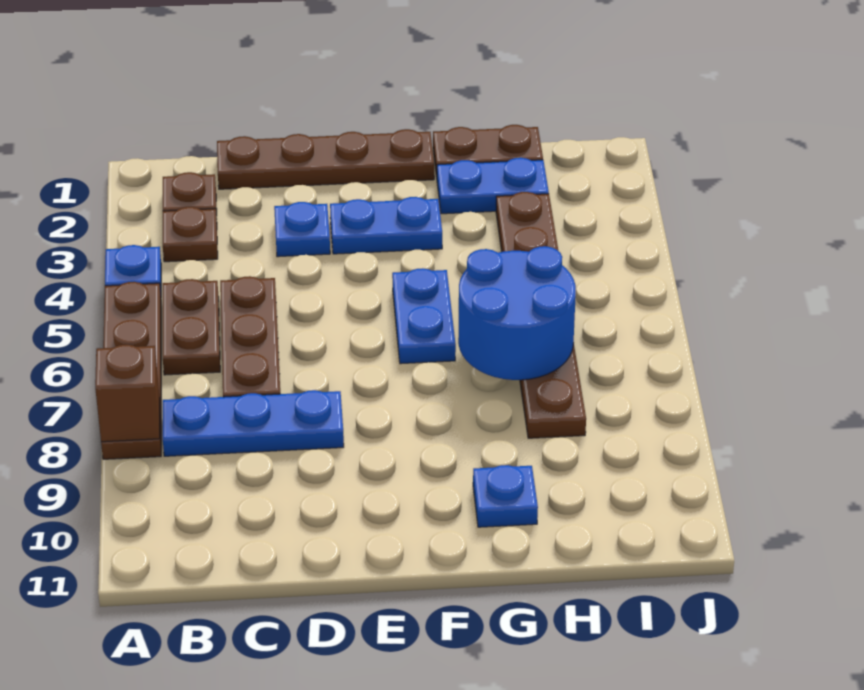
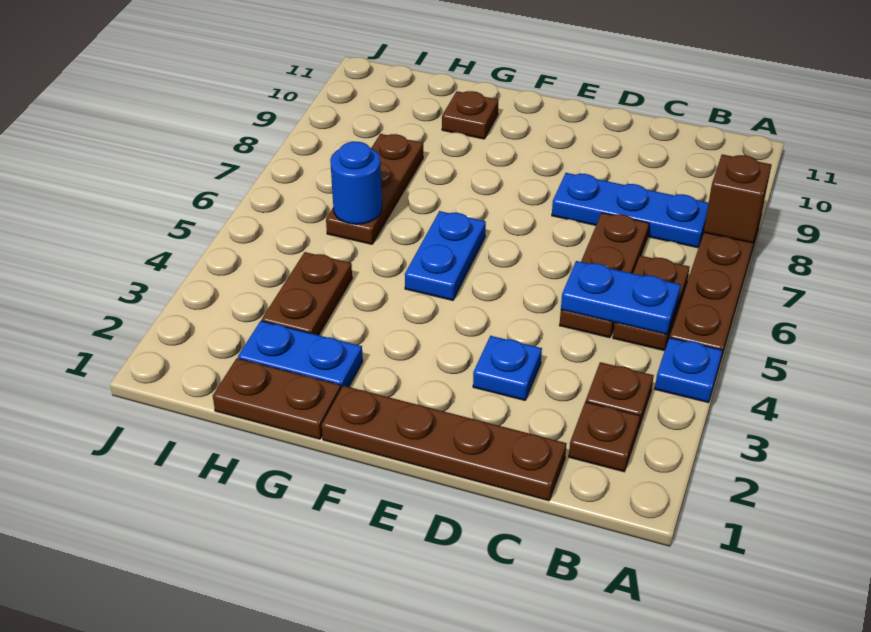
blue 1x2 plate [330,197,442,254] -> blue 1x2 plate moved to [561,261,681,335]
blue 2x2 round brick [458,246,576,380] -> blue 1x1 round brick [330,142,382,224]
blue 1x1 plate [473,465,538,527] -> brown 1x1 plate [442,91,499,139]

